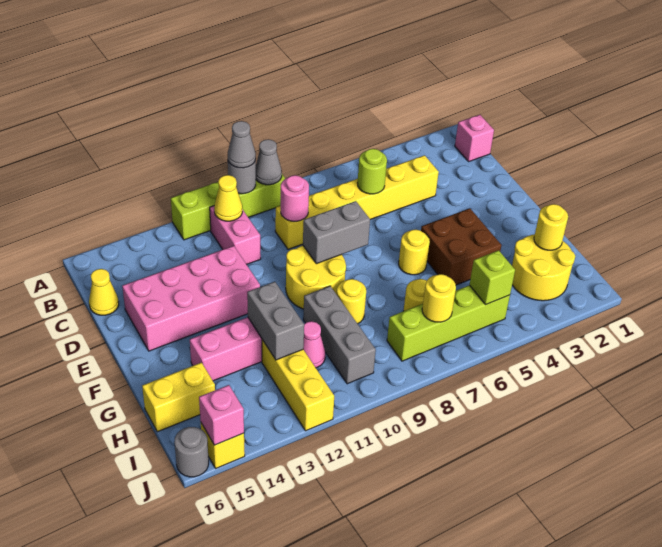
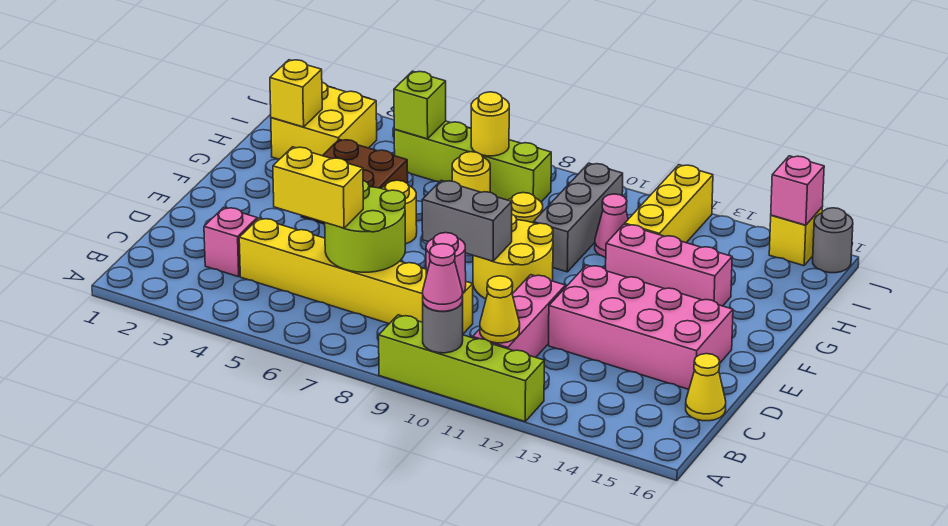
grey 1x1 cone [256,139,282,185] -> none
grey 1x1 cone [228,121,256,168] -> pink 1x1 cone [423,244,463,311]
pink 1x1 brick [455,115,494,161] -> pink 1x1 brick moved to [204,207,257,277]
pink 1x2 brick [210,206,261,264] -> pink 1x3 brick [473,275,565,357]
lime 1x1 round brick [357,149,387,194] -> lime 2x2 round brick [325,181,405,272]
grey 1x2 brick [247,282,304,360] -> none
yellow 2x2 round brick [512,234,575,301] -> yellow 2x2 brick [271,82,377,159]
yellow 1x1 round brick [534,204,568,250] -> yellow 1x1 brick [270,60,322,127]
yellow 1x2 brick [142,363,215,432] -> yellow 1x2 brick moved to [273,147,363,228]

